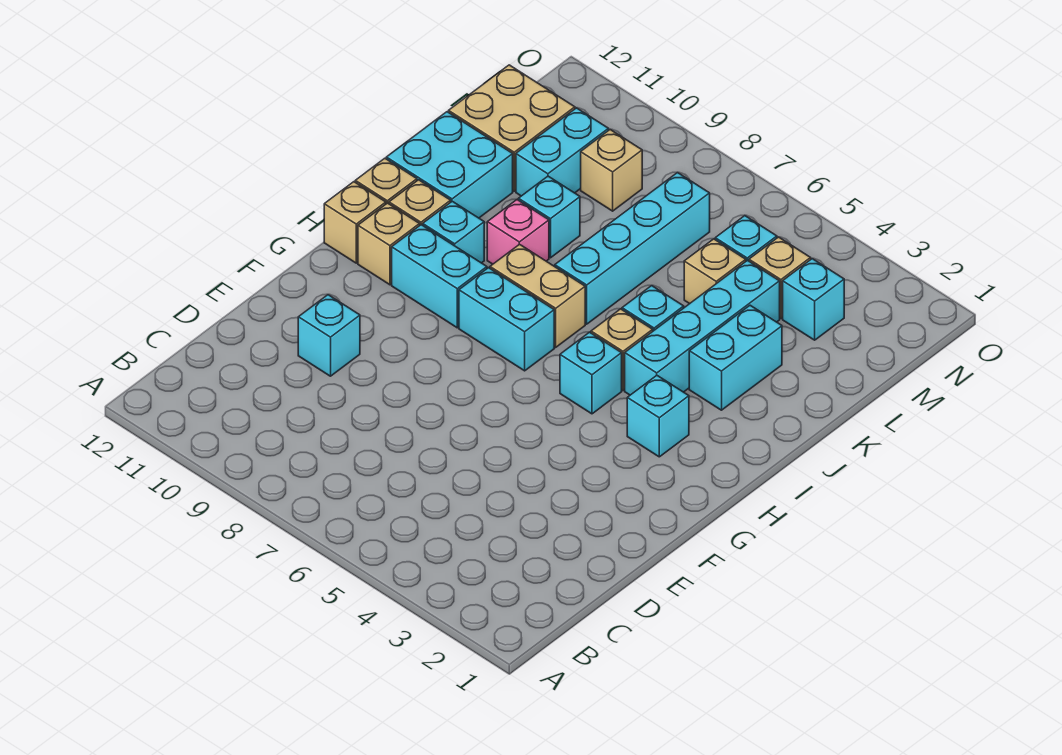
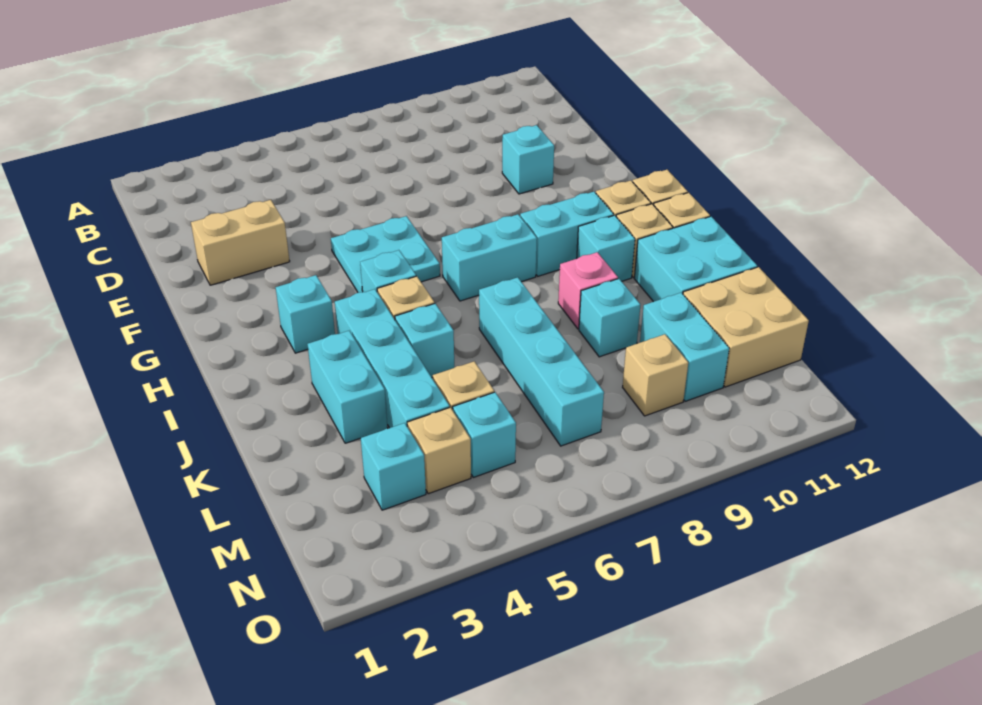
none -> cyan 2x2 plate [331,216,440,293]
tan 1x2 brick [490,244,585,347] -> tan 1x2 brick moved to [191,200,290,285]

